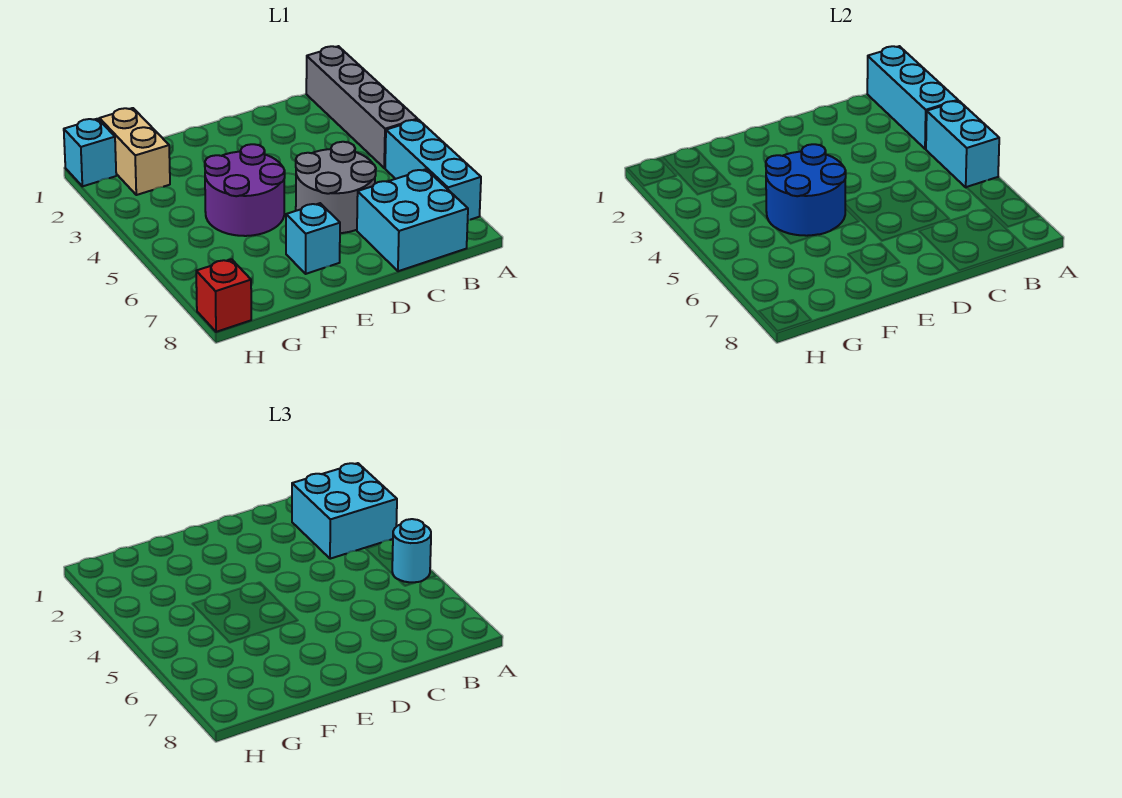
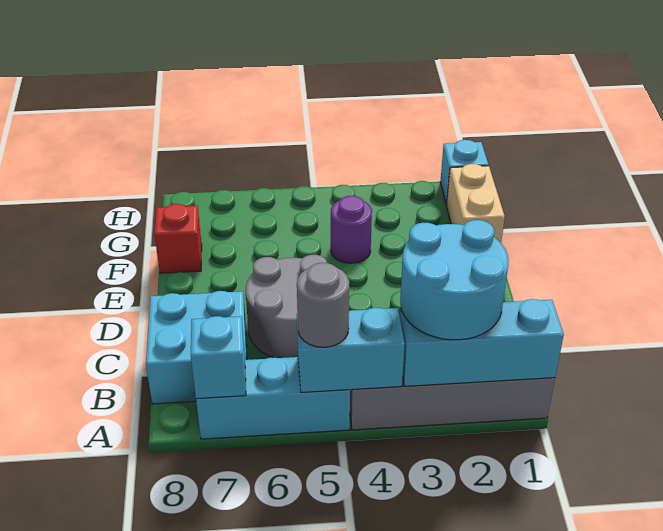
cyan 2x2 brick [292,463,397,559] -> cyan 2x2 round brick [400,220,509,340]
cyan 1x1 round brick [392,519,431,582] -> grey 1x1 round brick [297,263,349,347]
purple 2x2 round brick [205,144,285,236] -> purple 1x1 round brick [331,196,372,263]
blue 2x2 round brick [766,144,846,236] -> none
cyan 1x1 brick [286,203,340,274] -> cyan 1x1 brick moved to [191,316,246,399]
tan 1x2 brick [99,108,170,195] -> tan 1x2 brick turned to [447,164,505,243]
red 1x1 brick [196,259,251,332] -> red 1x1 brick moved to [154,204,202,273]

